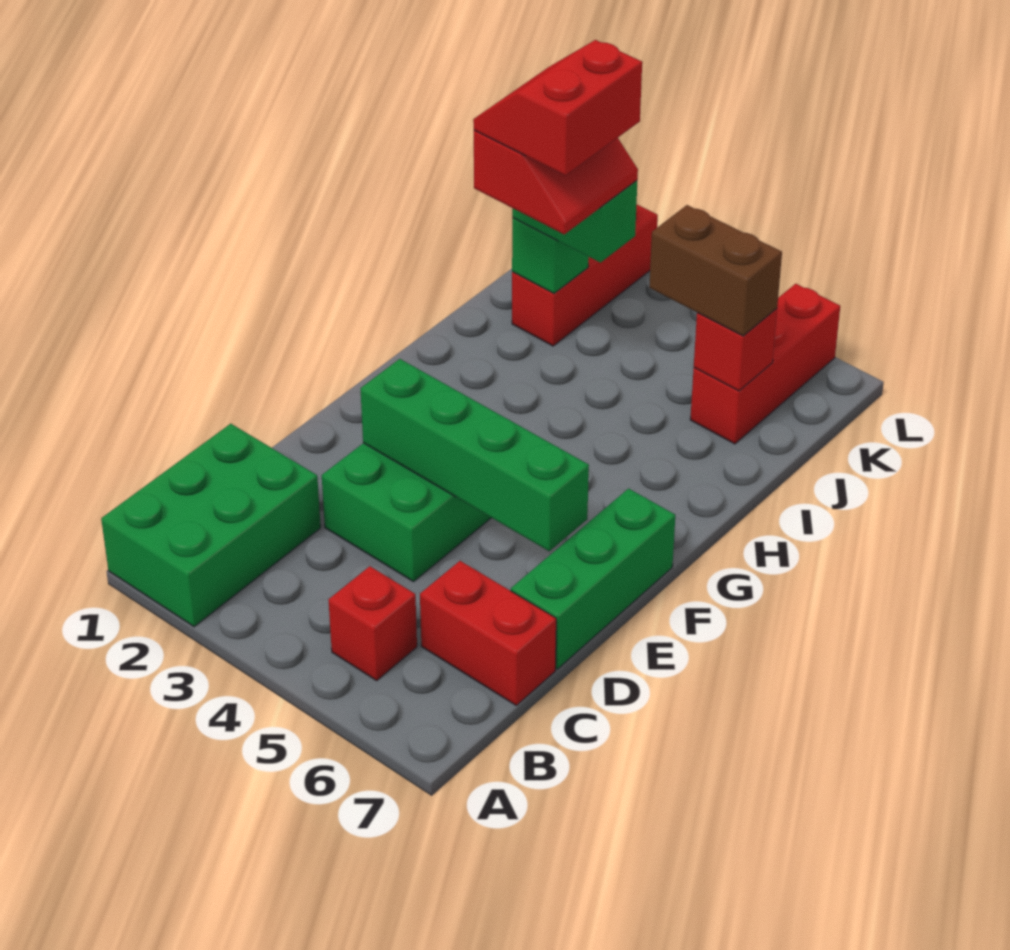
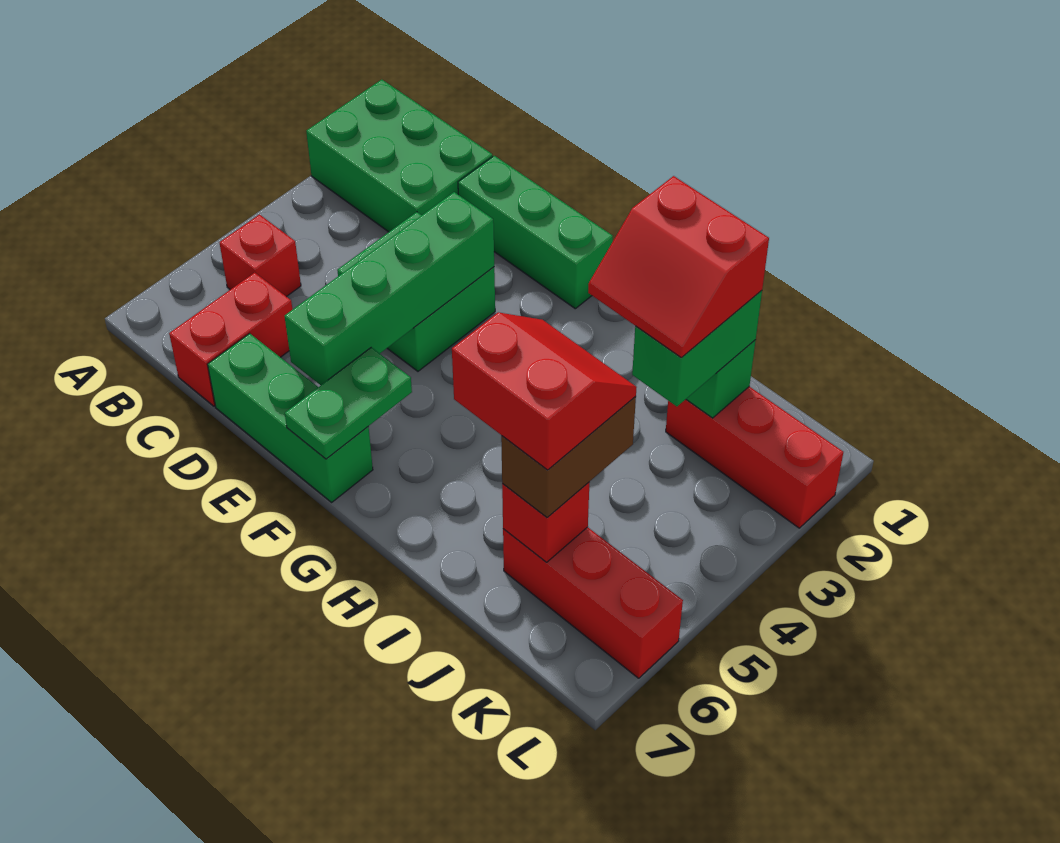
none -> green 1x3 brick [458,156,613,309]
none -> green 1x2 plate [285,347,412,459]
red 2x2 slope [473,40,642,176] -> red 2x2 slope moved to [452,313,637,470]

